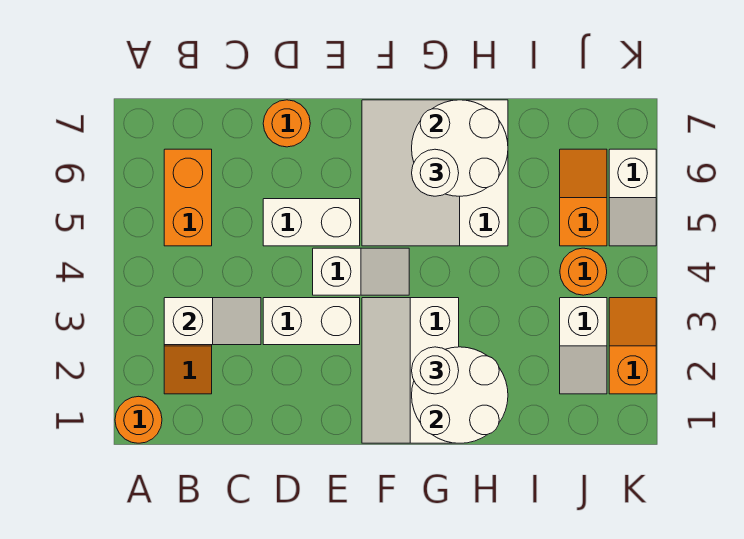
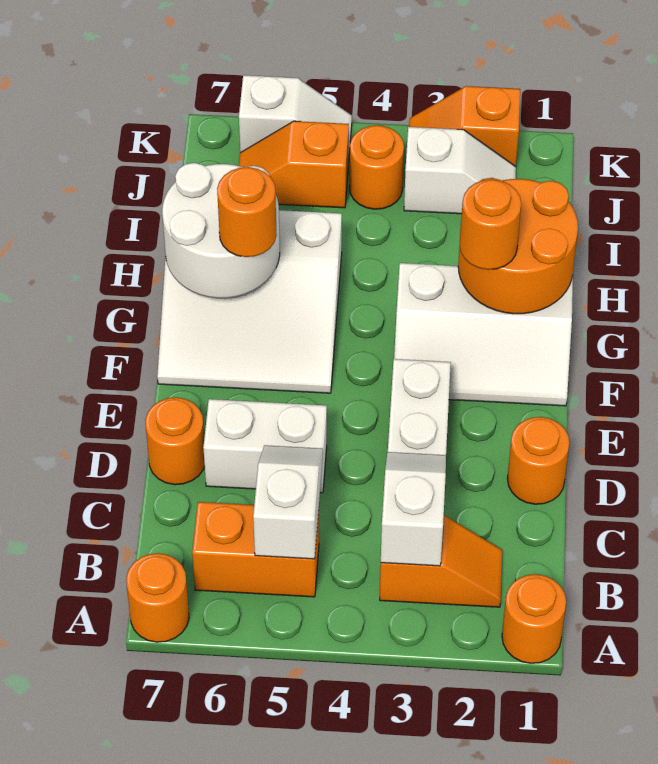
none -> orange 1x1 round brick [126,553,189,642]
none -> orange 1x1 round brick [507,417,570,504]
white 1x2 brick [263,199,360,246] -> white 1x2 brick turned to [203,399,327,493]
white 1x2 slope [313,248,409,295] -> white 1x2 slope moved to [253,445,323,559]
white 2x2 round brick [412,347,508,443] -> orange 2x2 round brick [458,178,578,314]
white 1x1 round brick [412,347,459,394] -> orange 1x1 round brick [460,179,521,270]
white 1x1 round brick [412,149,459,196] -> orange 1x1 round brick [217,167,277,257]

